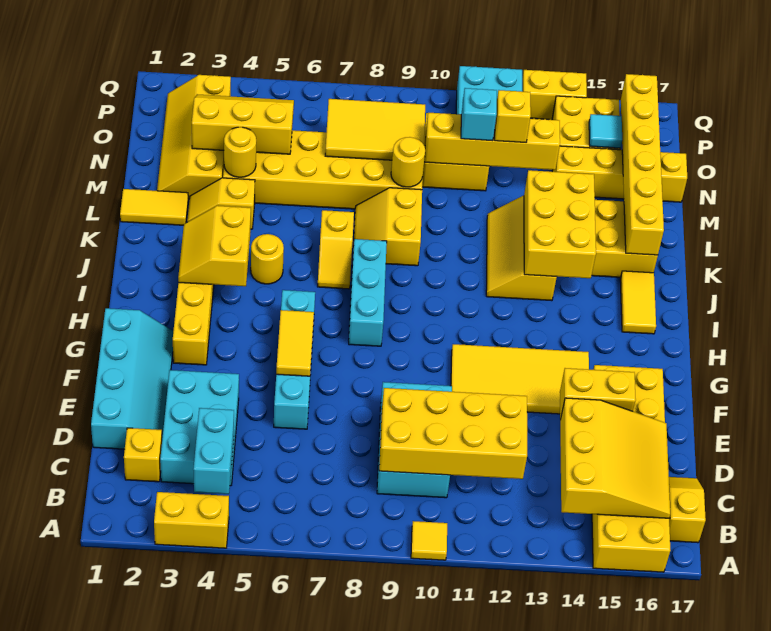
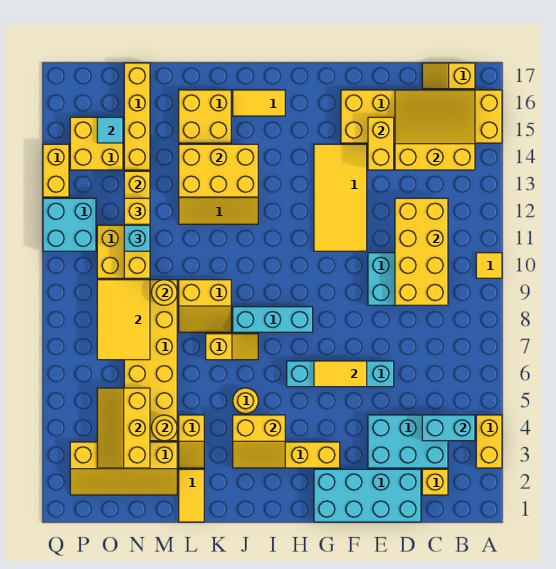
cyan 2x4 slope [91,308,173,449] -> cyan 2x4 brick [314,469,421,522]
yellow 1x6 brick [621,74,664,255] -> none

